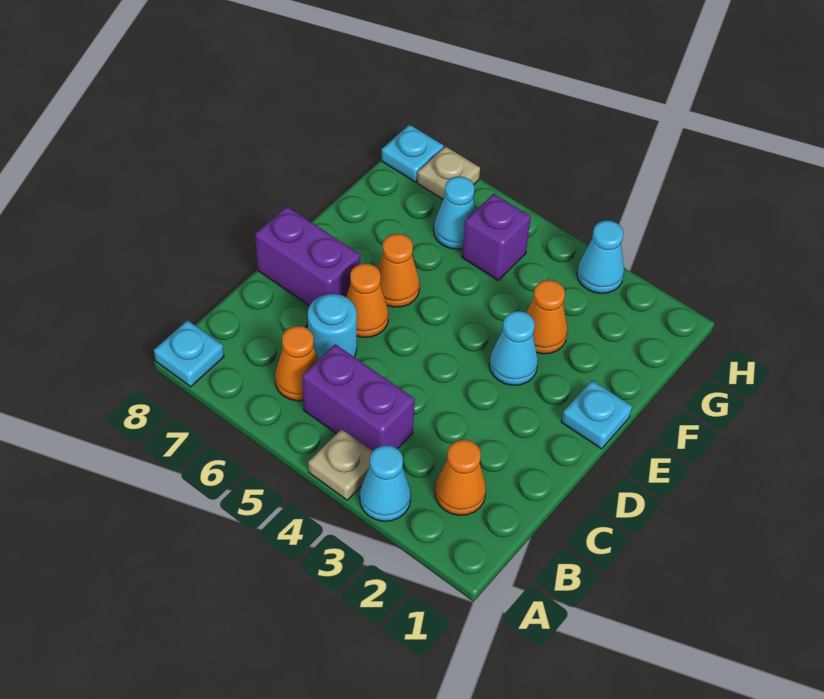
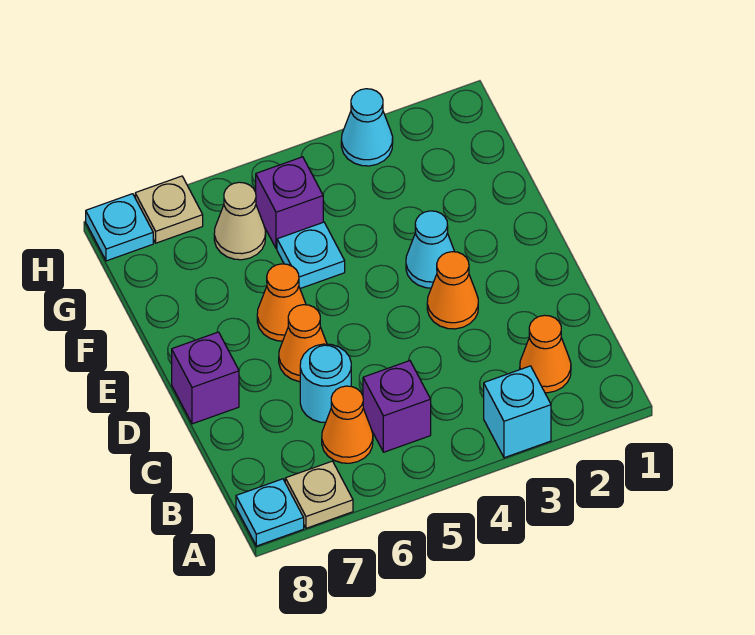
cyan 1x1 cone [360,445,411,521] -> cyan 1x1 brick [484,366,551,458]
tan 1x1 plate [308,429,373,500] -> tan 1x1 plate moved to [285,461,353,528]
purple 1x2 brick [302,344,415,451] -> purple 1x1 brick [363,361,431,452]
purple 1x2 brick [255,206,360,306] -> purple 1x1 brick [172,332,239,424]
cyan 1x1 plate [562,380,632,449] -> cyan 1x1 plate moved to [277,222,345,288]
orange 1x1 cone [526,280,568,354] -> orange 1x1 cone moved to [427,252,478,329]
cyan 1x1 cone [434,176,476,249] -> tan 1x1 cone [214,182,266,260]

